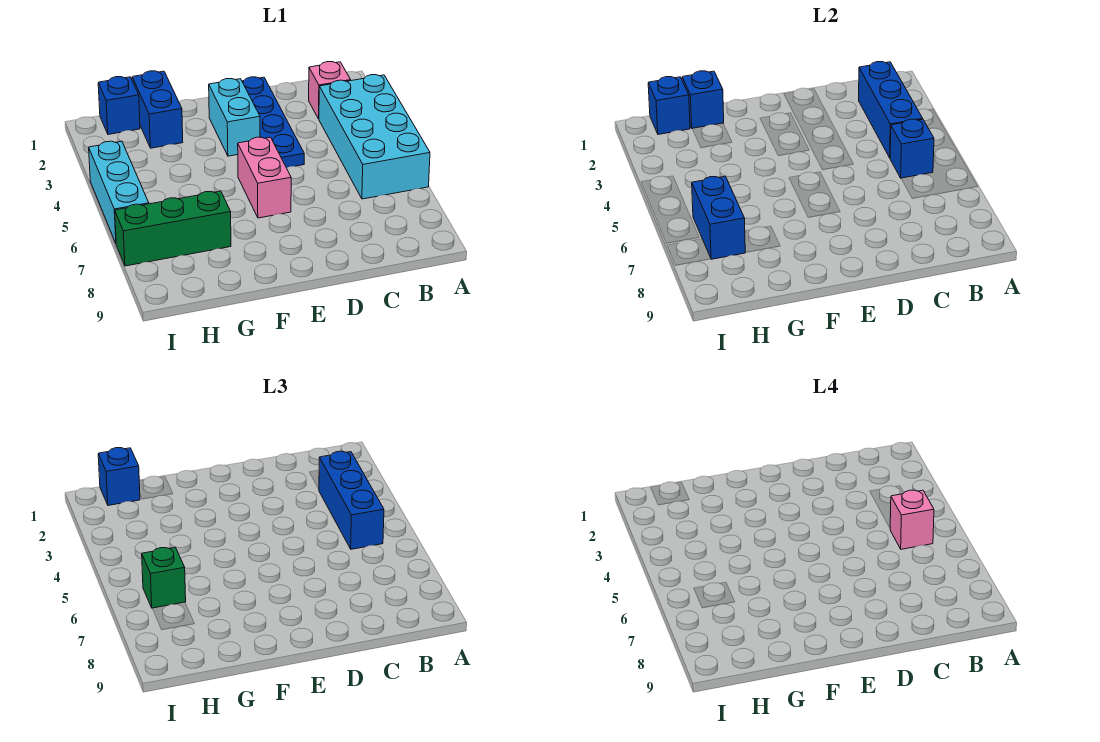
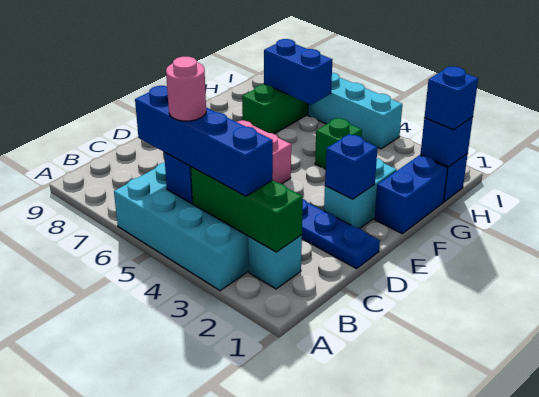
pink 1x1 brick [309,62,351,119] -> cyan 1x1 brick [248,235,302,289]
blue 1x3 brick [859,62,923,158] -> green 1x3 brick [191,167,303,252]
blue 1x3 brick [319,451,384,549] -> blue 1x4 brick [135,86,273,196]
pink 1x1 brick [890,490,934,549] -> pink 1x1 round brick [166,57,206,121]
cyan 1x2 brick [209,79,260,156] -> cyan 1x2 brick turned to [324,158,397,229]
blue 1x2 brick [132,71,183,148] -> blue 1x2 brick turned to [375,155,448,234]
blue 1x1 brick [682,71,724,128] -> blue 1x1 brick moved to [325,134,378,199]
green 1x1 brick [142,547,186,608] -> green 1x1 brick moved to [315,118,362,169]

